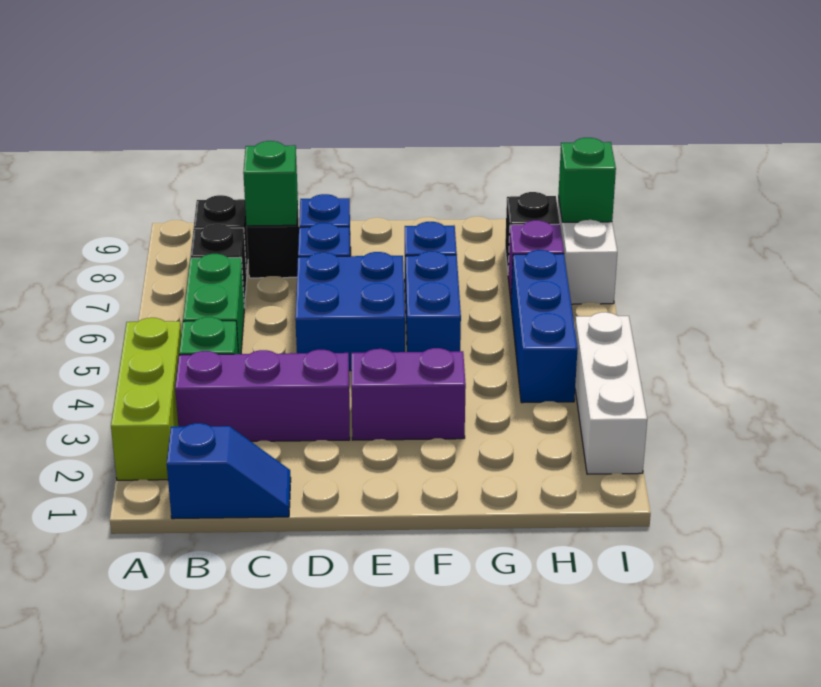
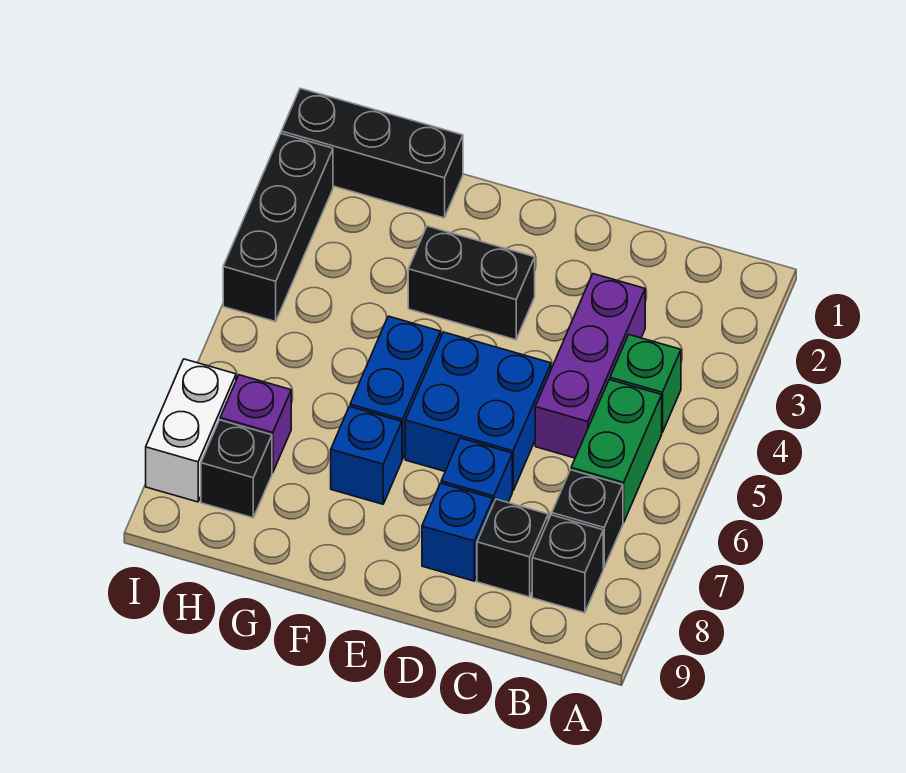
lime 1x3 brick [111,318,181,480] -> none
blue 1x2 slope [167,423,291,519] -> none
purple 1x3 brick [175,350,350,441] -> purple 1x3 brick turned to [535,274,645,458]
green 1x1 brick [243,141,298,226] -> none
purple 1x2 brick [351,348,466,440] -> black 1x2 brick [408,226,535,340]
none -> black 1x3 brick [281,88,463,218]
blue 1x3 brick [511,250,578,403] -> none
white 1x3 brick [575,312,647,474] -> black 1x3 brick [223,134,333,322]
green 1x1 brick [558,138,616,222] -> none

